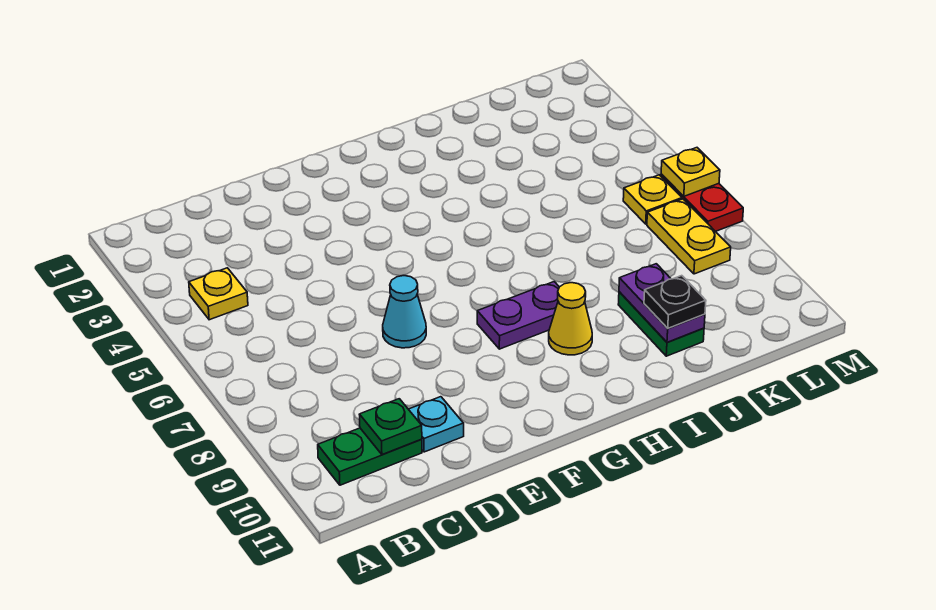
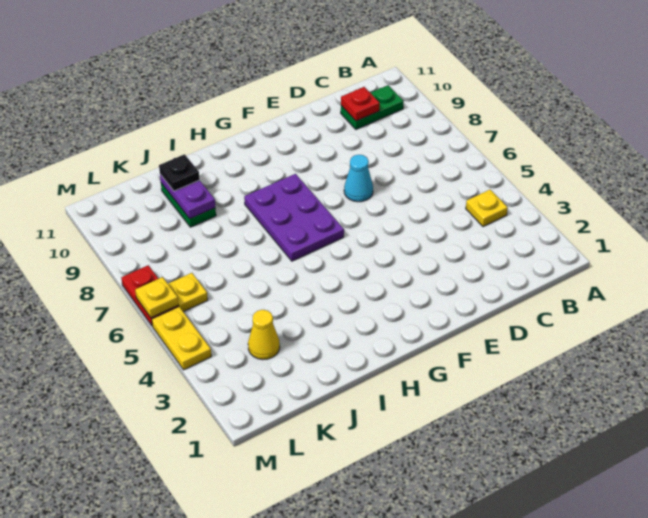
green 1x1 plate [359,399,422,455] -> red 1x1 plate [341,87,380,121]
cyan 1x1 plate [409,397,464,452] -> none
purple 1x2 plate [477,282,559,349] -> purple 2x3 plate [244,174,344,261]
yellow 1x1 cone [549,283,592,355] -> yellow 1x1 cone moved to [248,310,280,360]
yellow 1x2 plate [647,199,731,274] -> yellow 1x2 plate moved to [152,307,211,370]

